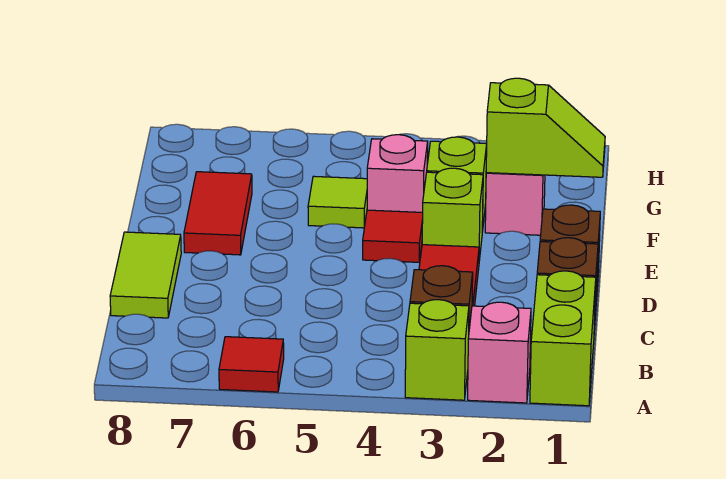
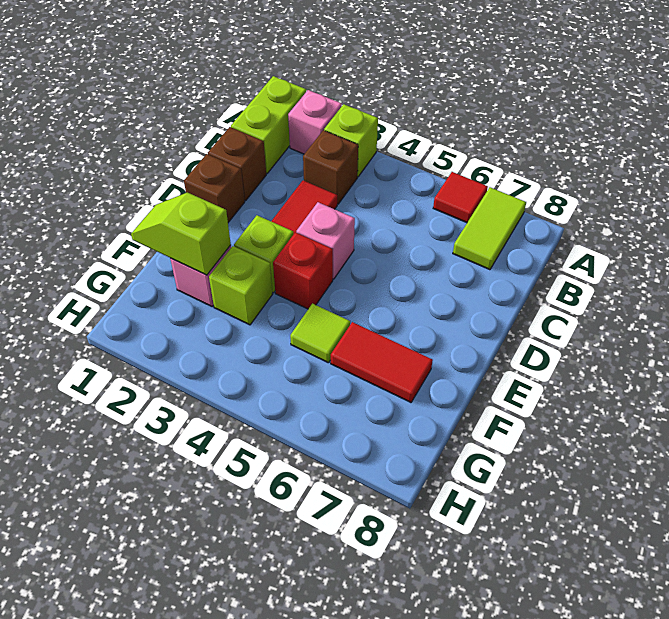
lime 1x2 tile [110,232,181,318] -> lime 1x2 tile moved to [453,187,526,270]
red 1x1 tile [363,210,423,262] -> red 1x1 brick [273,232,333,309]
red 1x2 tile [184,172,252,255] -> red 1x2 tile turned to [331,322,433,402]
pink 1x1 brick [367,135,428,212] -> pink 1x1 brick moved to [296,202,355,279]

